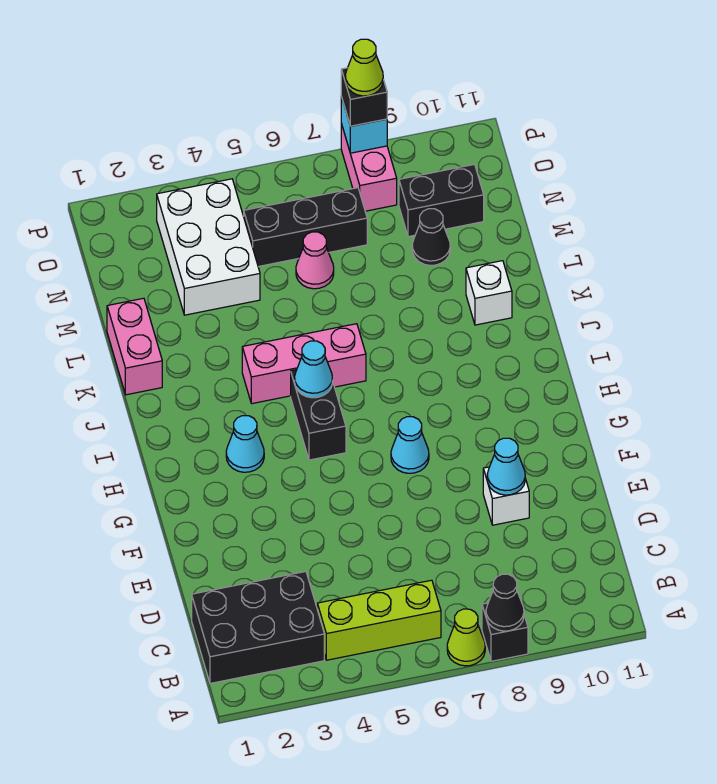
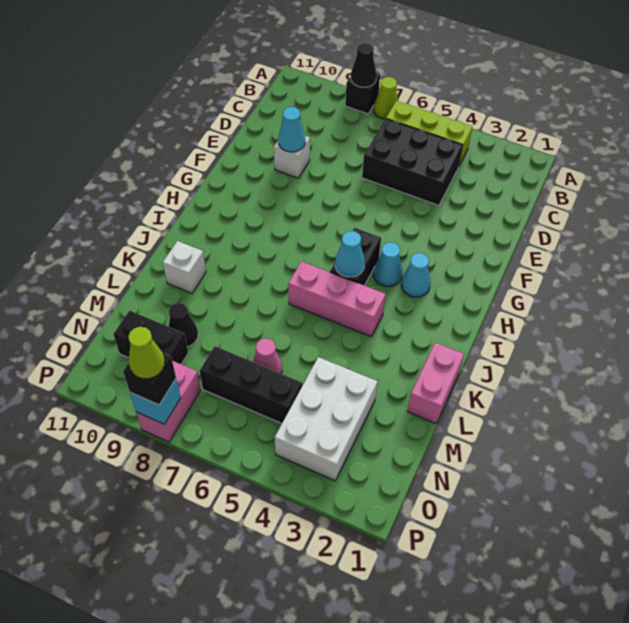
black 2x3 brick [192,572,324,683] -> black 2x3 brick moved to [362,119,463,205]
cyan 1x1 cone [391,417,429,473] -> cyan 1x1 cone moved to [374,242,402,286]

